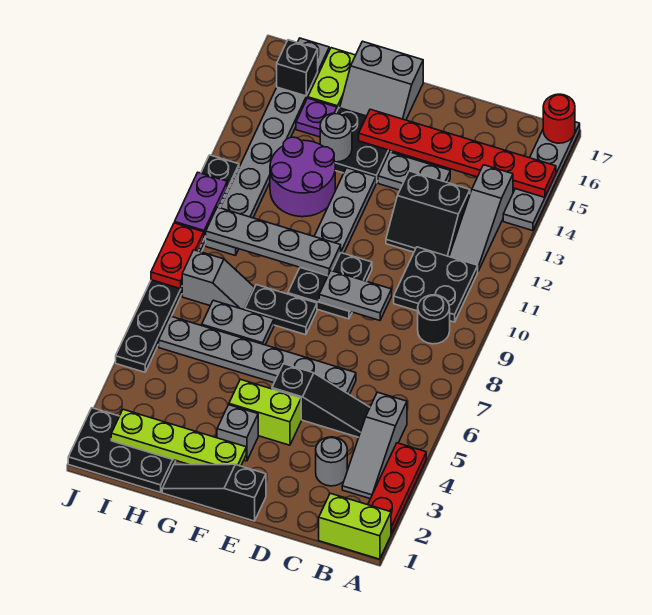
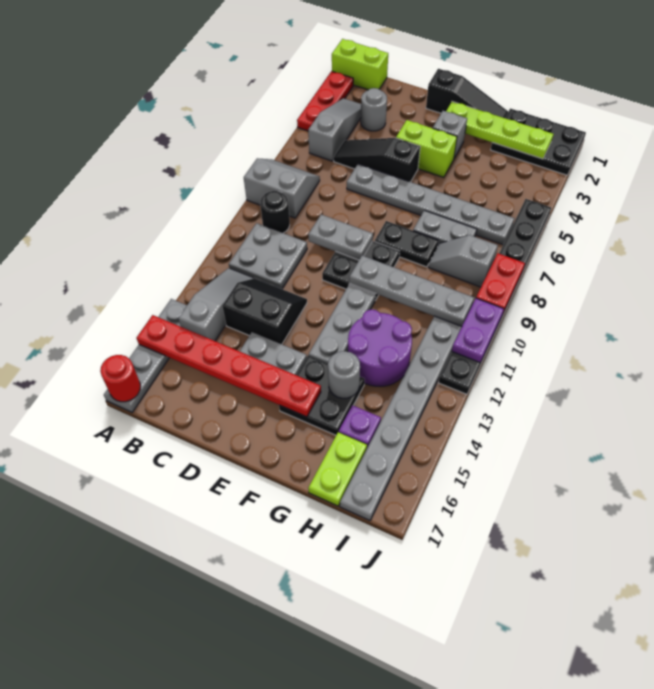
black 2x2 plate [394,247,478,322] -> grey 2x2 plate [229,223,307,289]
grey 2x2 slope [340,41,423,120] -> grey 2x2 slope moved to [244,158,320,218]
black 1x1 brick [277,40,318,96] -> none

